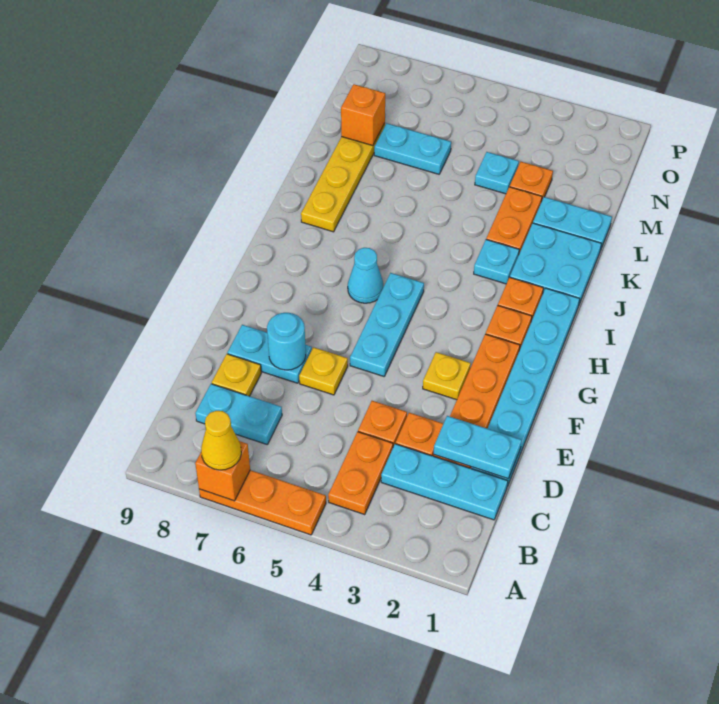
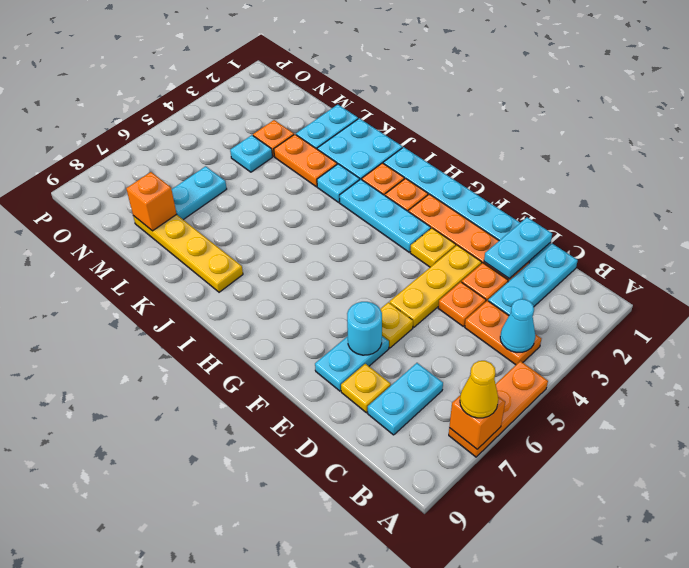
none -> yellow 1x3 plate [390,245,482,327]
cyan 1x3 plate [350,273,424,376] -> cyan 1x3 plate moved to [340,179,431,252]
cyan 1x1 cone [348,248,383,303] -> cyan 1x1 cone moved to [500,299,535,352]

